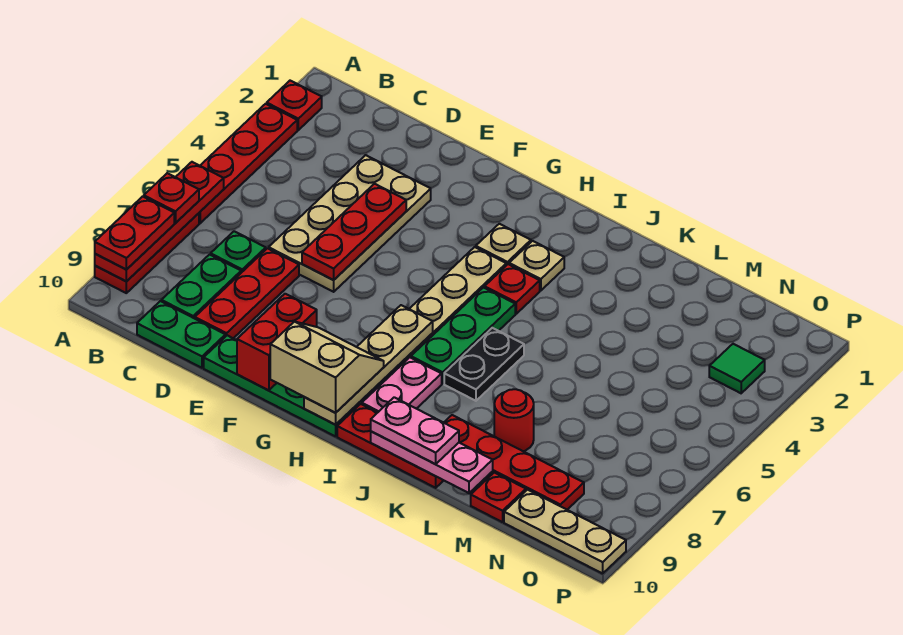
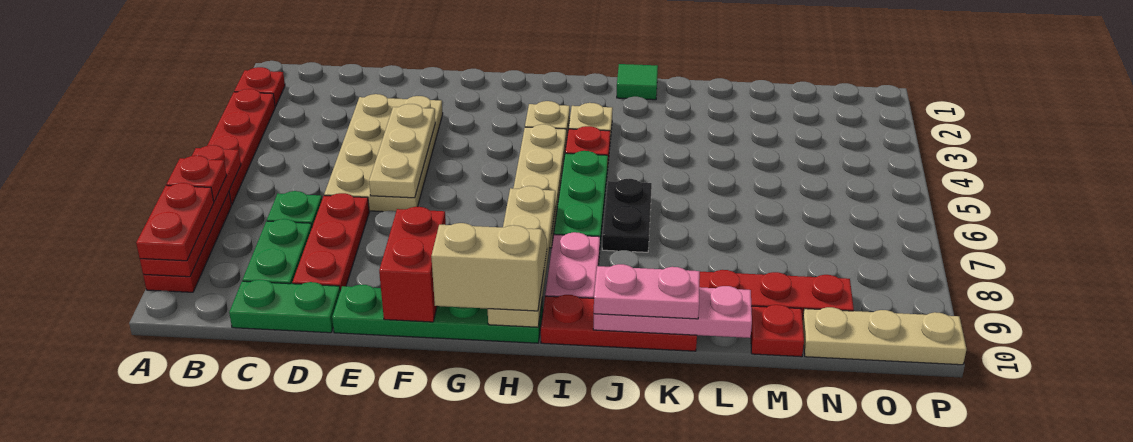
red 1x3 plate [302,184,406,280] -> tan 1x3 plate [369,104,435,198]
red 1x1 round brick [494,389,534,451] -> none
green 1x1 tile [709,344,765,393] -> green 1x1 tile moved to [617,64,658,100]

